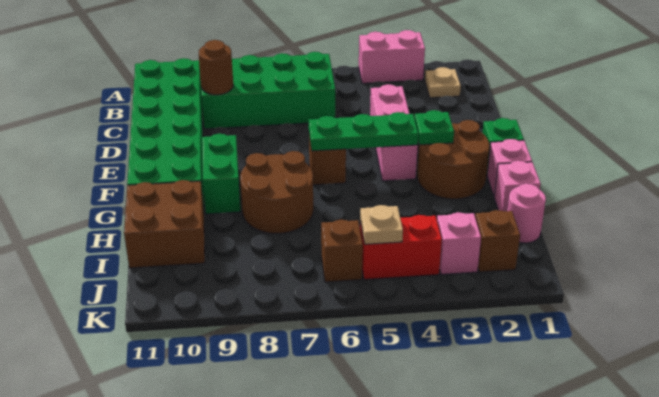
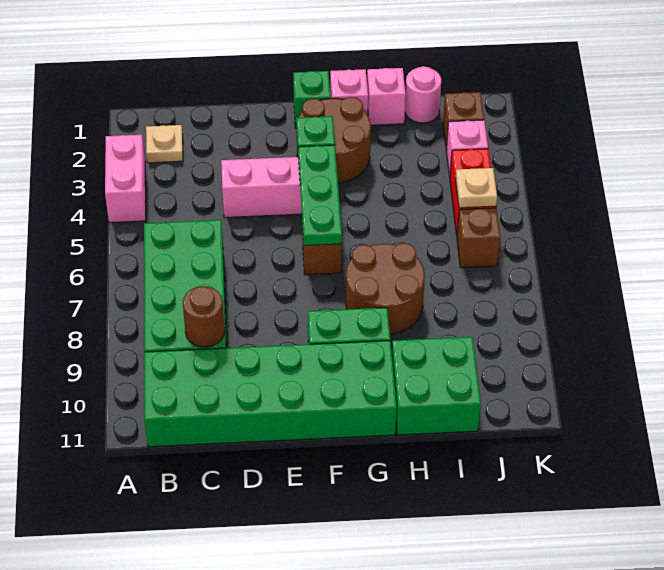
brown 2x2 brick [124,180,205,268] -> green 2x2 brick [392,337,481,435]

